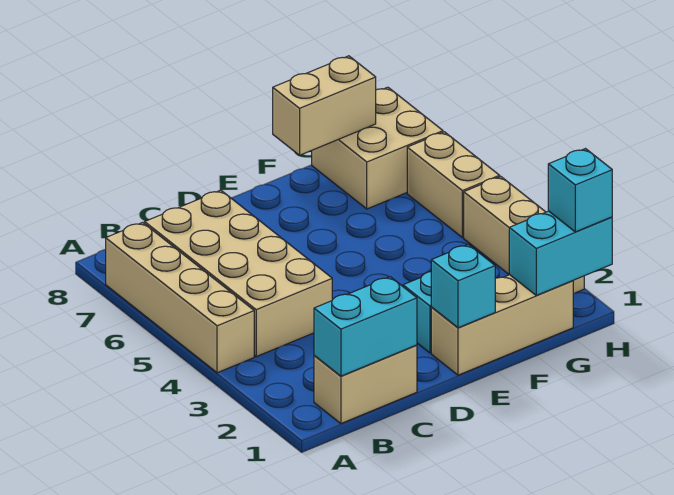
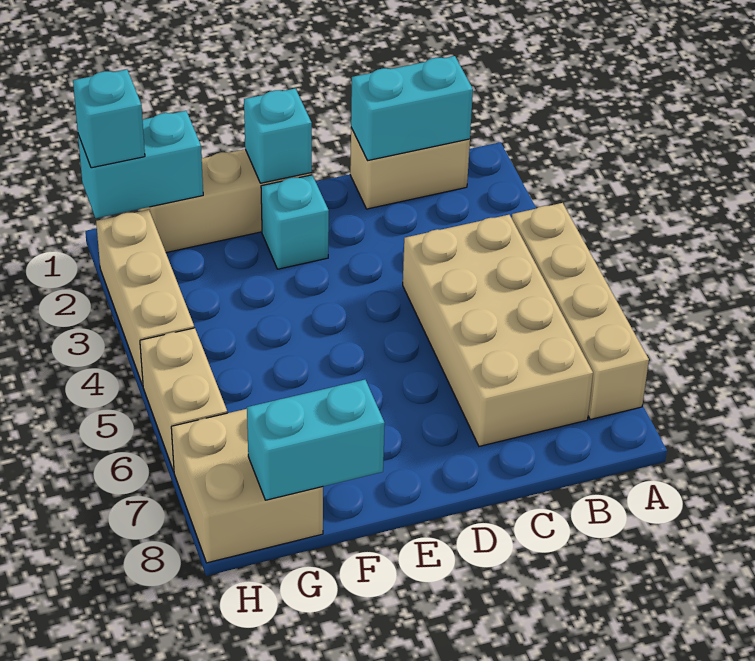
tan 1x2 brick [273,56,376,155] -> cyan 1x2 brick [247,380,385,500]

